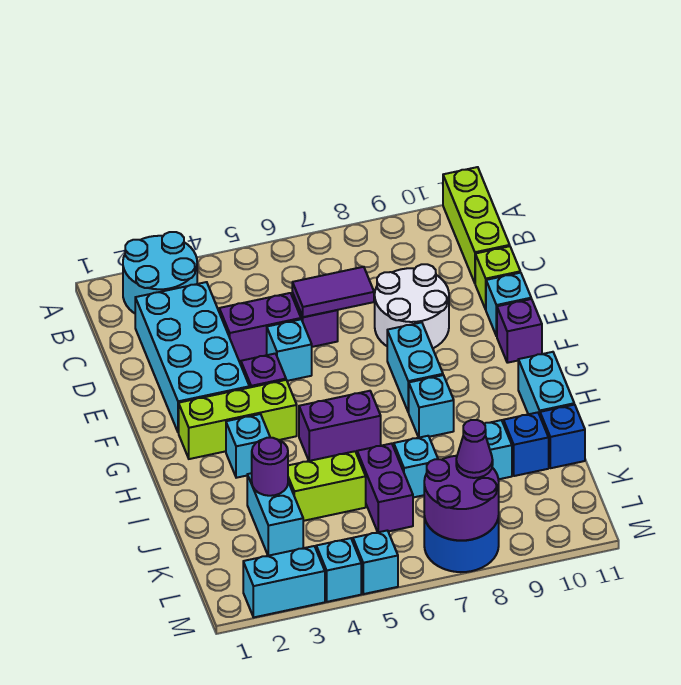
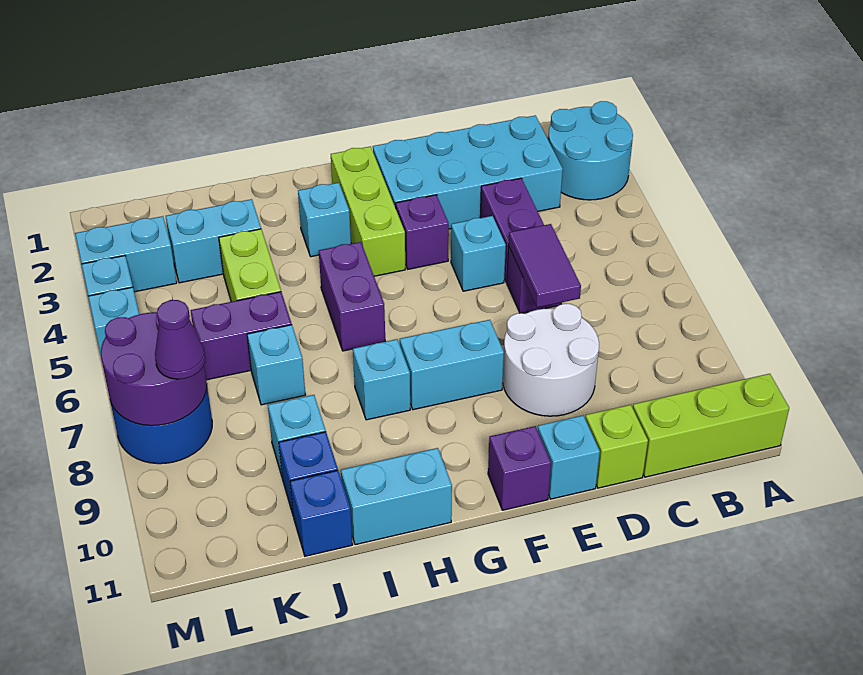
purple 1x1 round brick [252,438,288,496] -> none
cyan 1x2 brick [243,546,325,617] -> cyan 1x2 brick turned to [75,216,177,292]

